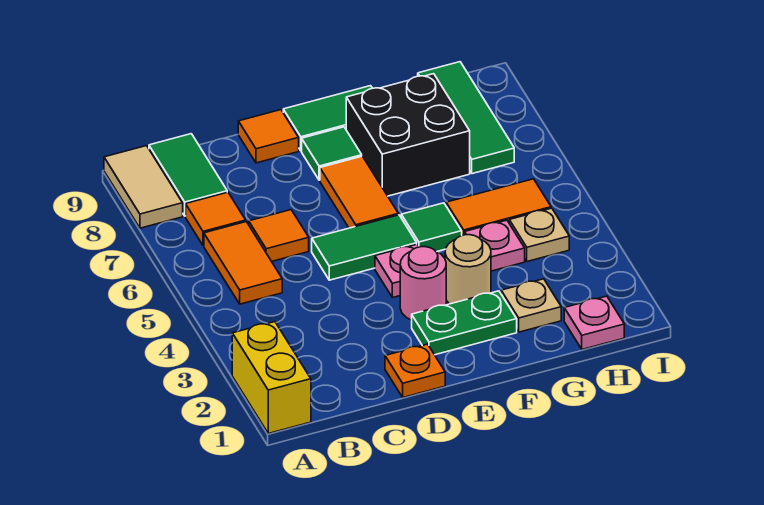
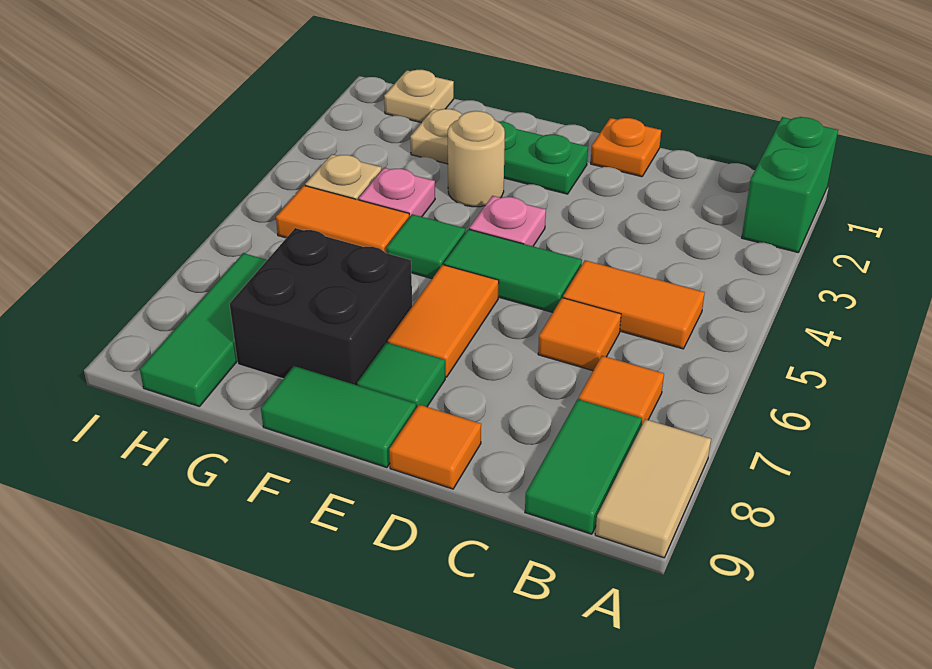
yellow 1x2 brick [232,322,311,433] -> green 1x2 brick [742,117,838,252]
orange 1x2 tile [204,222,282,304] -> orange 1x2 tile turned to [563,260,705,349]
pink 1x1 round brick [400,247,446,320] -> none
pink 1x1 plate [564,296,624,349] -> tan 1x1 plate [384,70,454,123]

